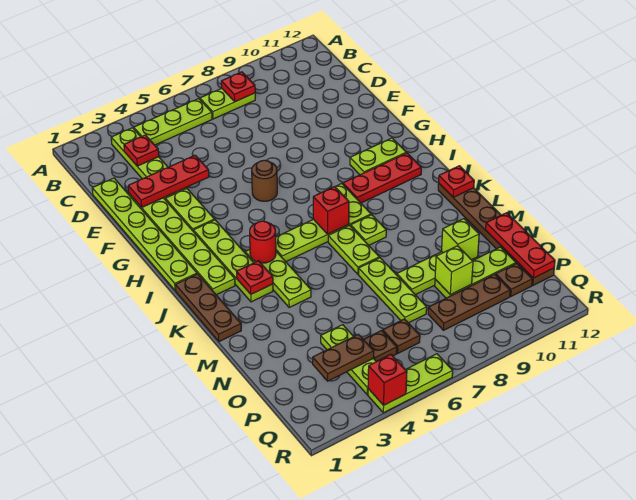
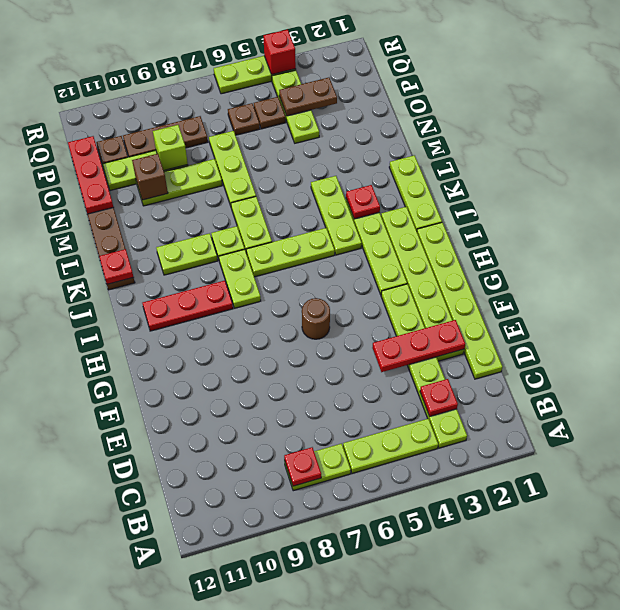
lime 1x2 plate [350,138,406,175] -> lime 1x2 plate moved to [156,233,218,275]
brown 1x3 plate [175,274,241,342] -> lime 1x3 plate [389,155,442,231]
red 1x1 round brick [250,221,276,263] -> none
red 1x1 brick [313,187,349,234] -> none
lime 1x1 brick [442,219,479,260] -> brown 1x1 brick [132,154,168,200]

